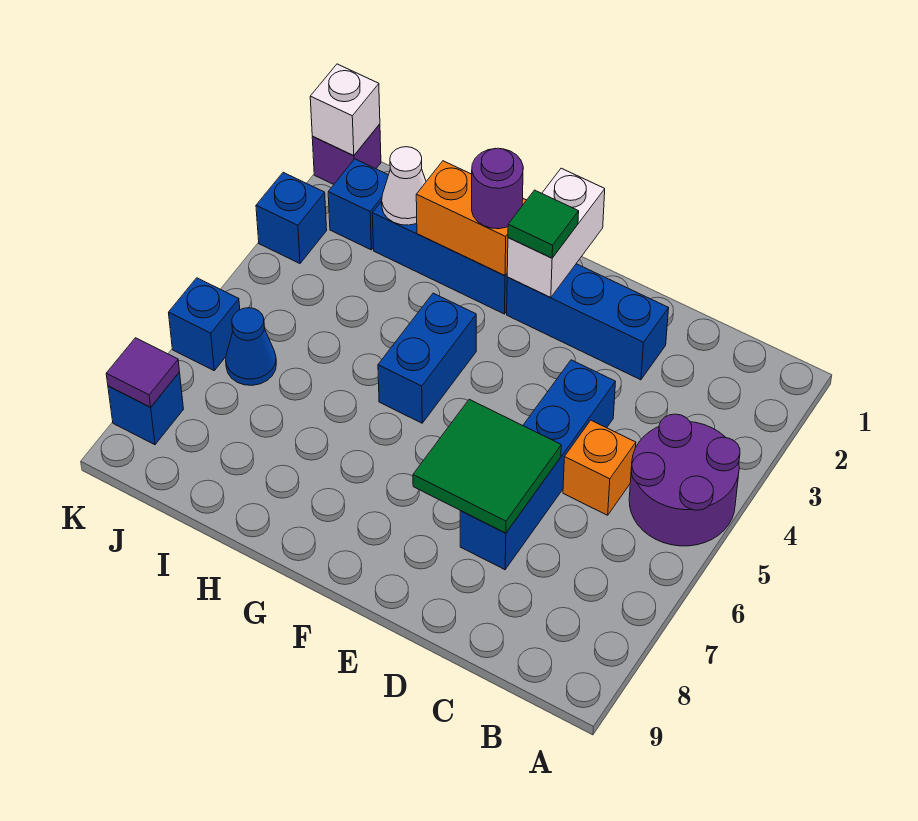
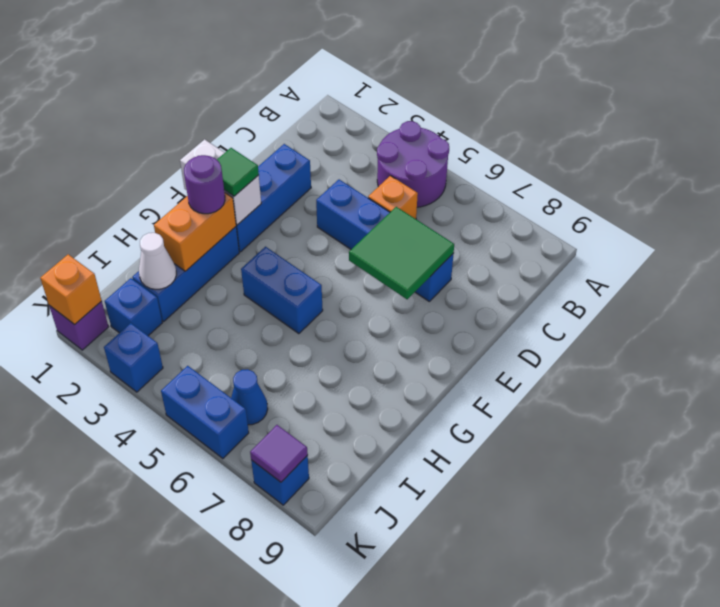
white 1x1 brick [310,64,380,156] -> orange 1x1 brick [40,254,102,324]
blue 1x1 brick [169,278,240,370] -> blue 1x2 brick [161,366,249,459]

